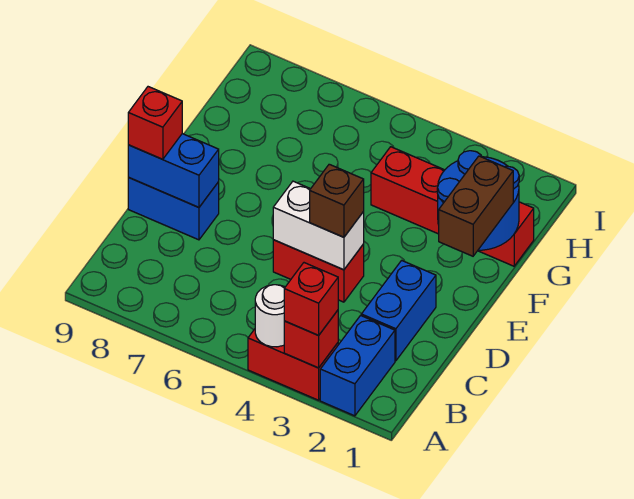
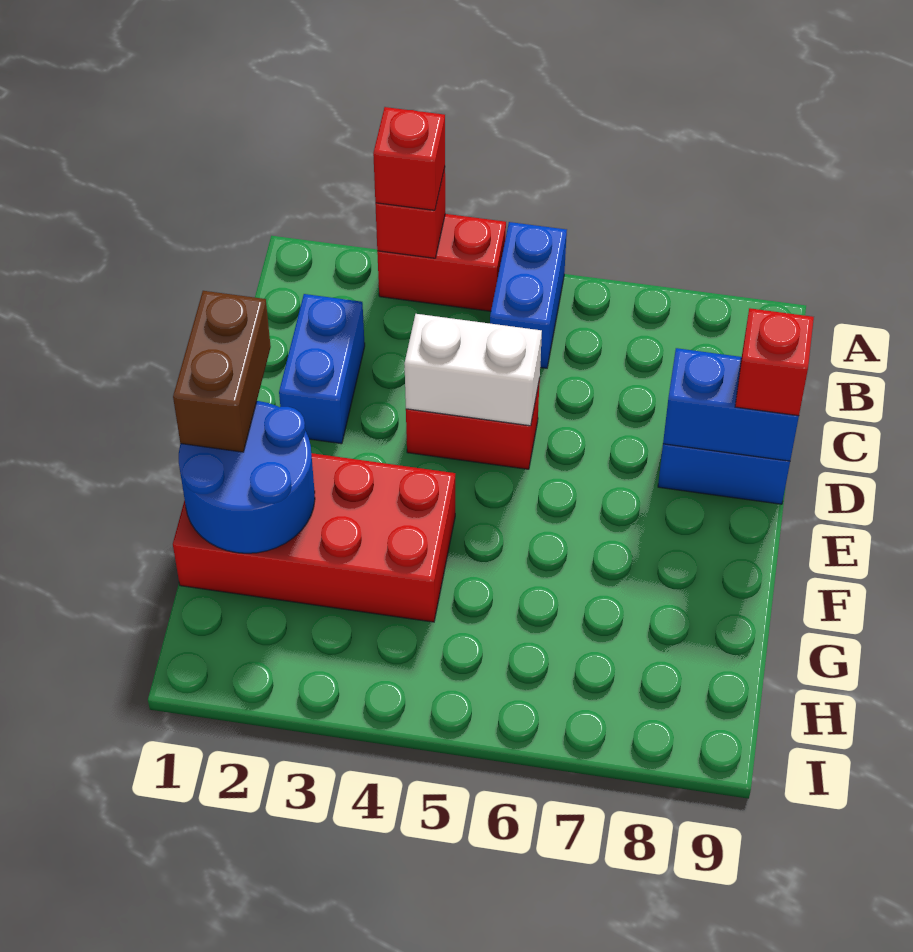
blue 1x2 brick [320,316,395,416] -> blue 1x2 brick moved to [490,222,567,368]
white 1x1 round brick [255,285,285,347] -> none
brown 1x1 brick [310,164,364,237] -> none
red 1x4 brick [371,147,534,266] -> red 2x4 brick [173,453,455,622]

